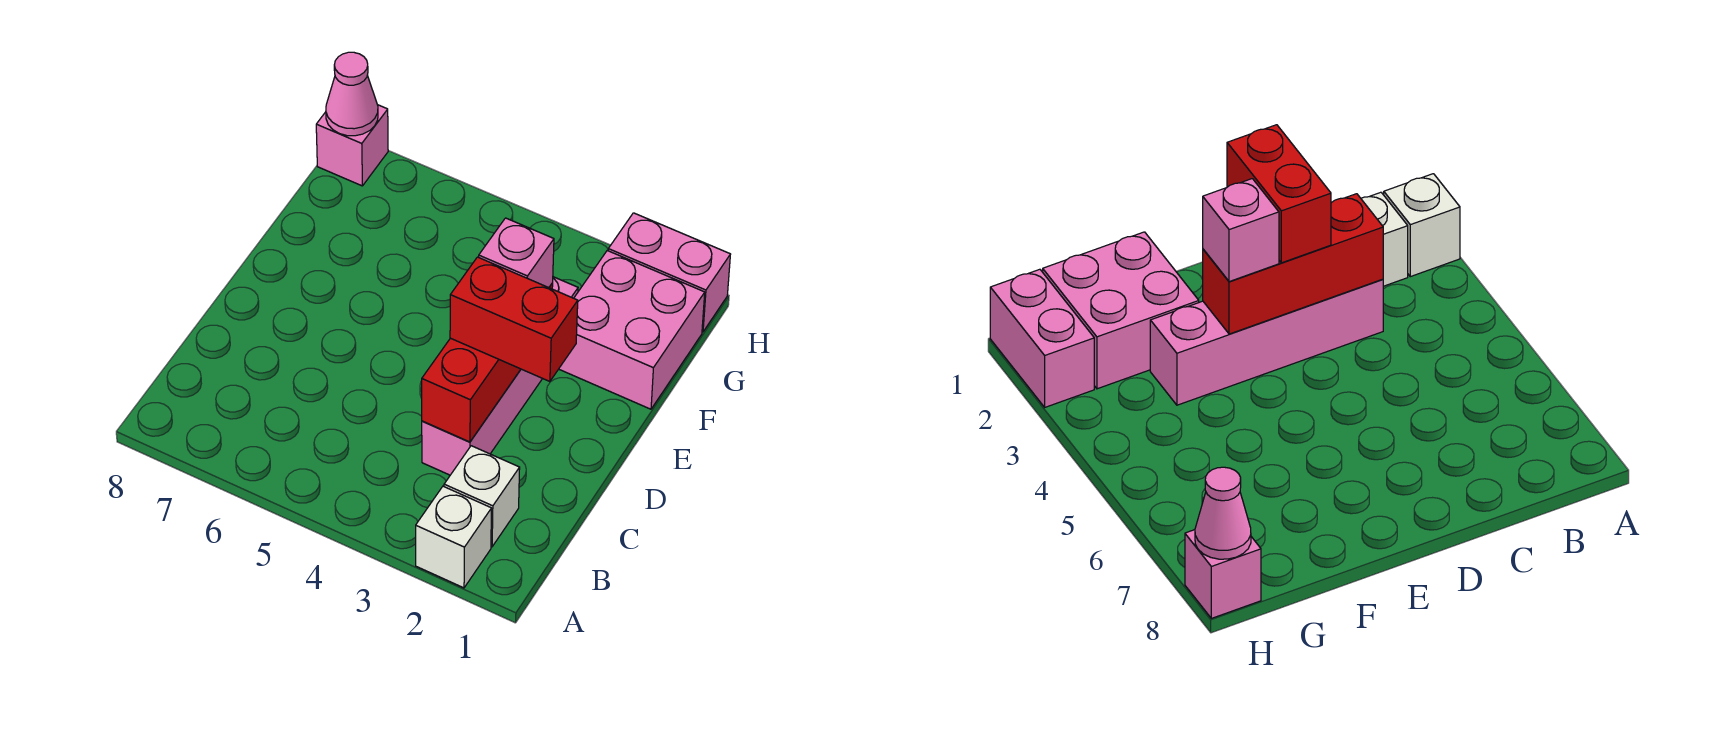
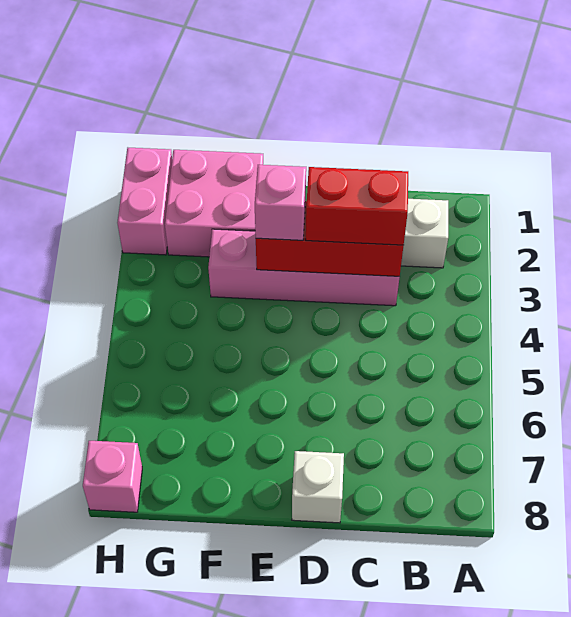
white 1x1 brick [416,486,492,588] -> white 1x1 brick moved to [292,451,344,523]
red 1x2 brick [450,257,578,382] -> red 1x2 brick turned to [306,167,408,245]
pink 1x1 cone [326,52,378,136] -> none

